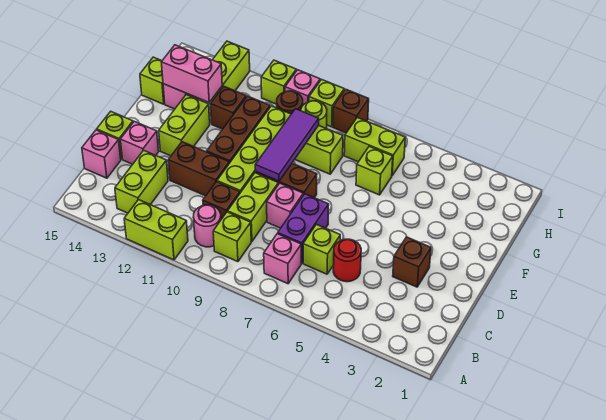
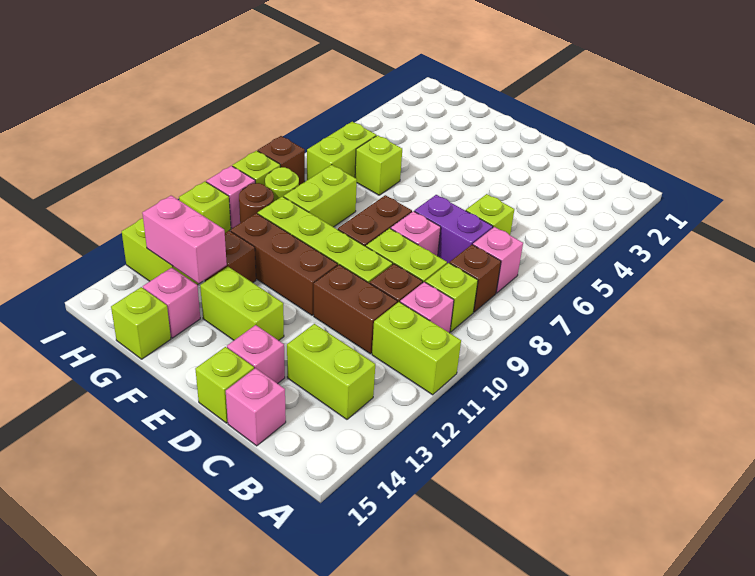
lime 1x2 brick [124,200,188,260] -> lime 1x2 brick turned to [372,302,461,395]
pink 1x1 round brick [193,205,221,247] -> pink 1x1 brick [400,282,454,333]
red 1x1 round brick [333,239,361,282] -> none
brown 1x1 brick [393,237,431,287] -> brown 1x1 brick moved to [450,245,501,312]
brown 1x2 brick [168,142,229,196] -> brown 1x2 brick turned to [314,265,397,354]
purple 1x3 tile [255,109,319,181] -> none
pink 1x2 brick [161,45,222,102] -> pink 1x2 brick turned to [142,196,227,283]

